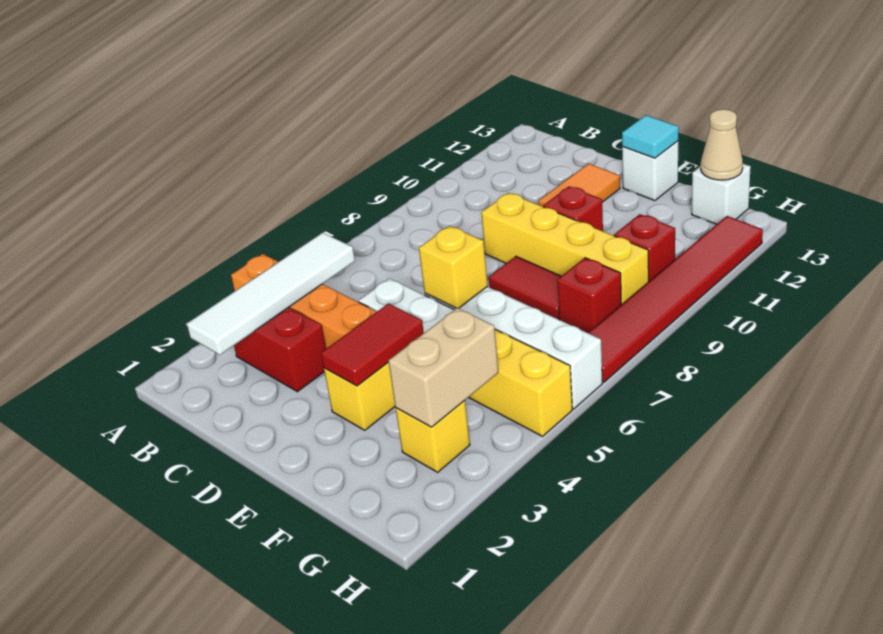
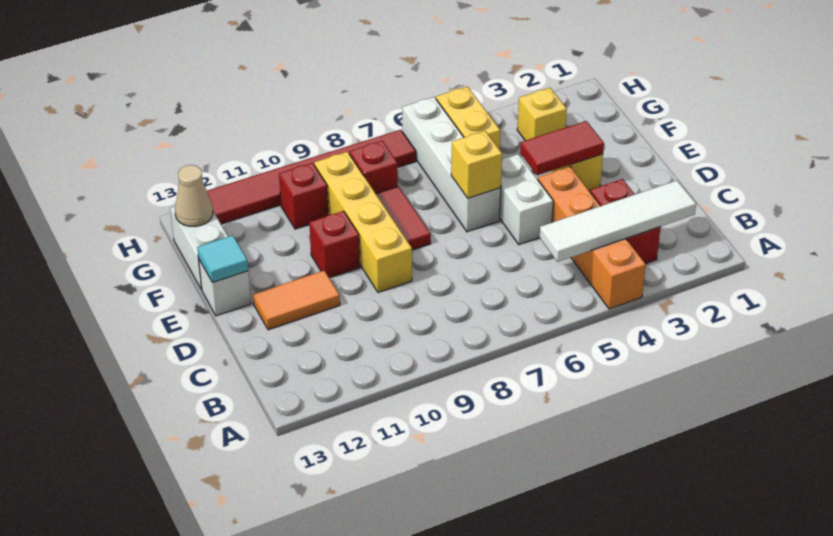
tan 1x2 brick [388,308,498,427] -> none
white 1x1 brick [692,164,751,224] -> white 1x2 brick [170,206,228,289]

